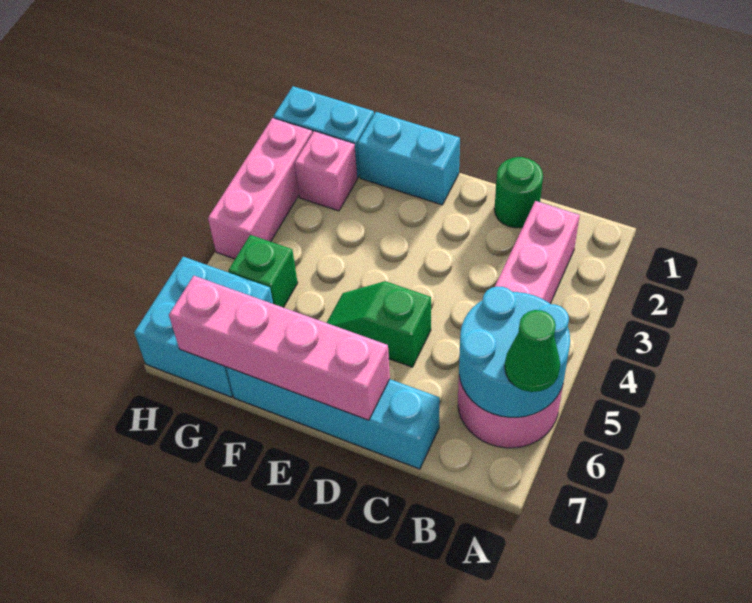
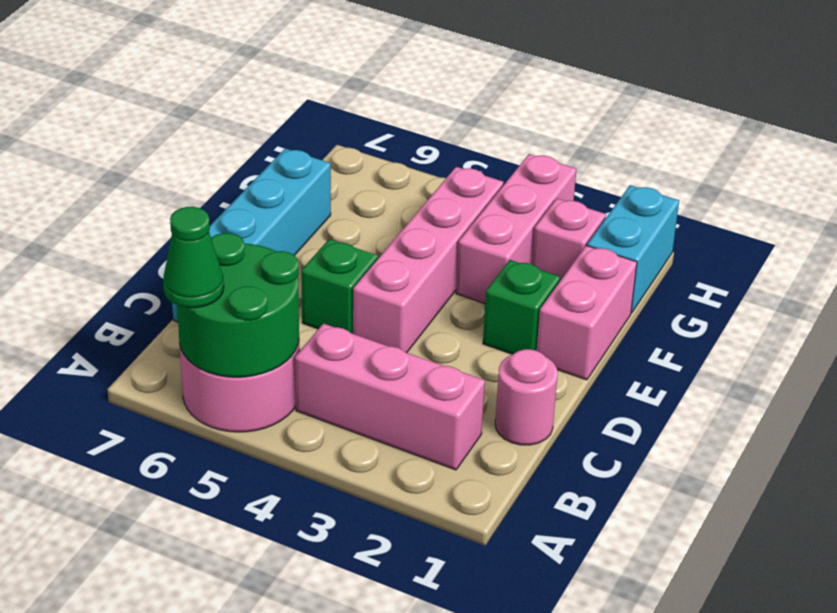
cyan 2x2 round brick [459,286,570,417] -> green 2x2 round brick [177,233,299,377]
green 1x1 round brick [495,157,543,228] -> pink 1x1 round brick [495,349,558,445]
pink 1x4 brick [169,276,390,420] -> pink 1x4 brick moved to [353,167,503,353]
cyan 1x2 brick [358,112,460,205] -> pink 1x2 brick [537,245,637,380]
green 1x1 brick [228,235,298,307] -> green 1x1 brick moved to [483,260,560,354]
cyan 2x2 brick [134,257,273,397] -> none
pink 1x3 brick [208,118,312,259] -> pink 1x3 brick turned to [456,154,576,303]

